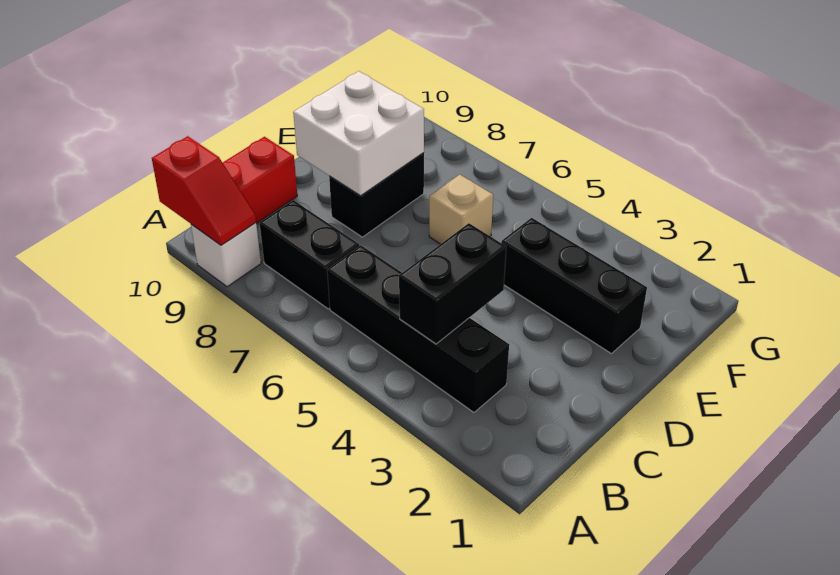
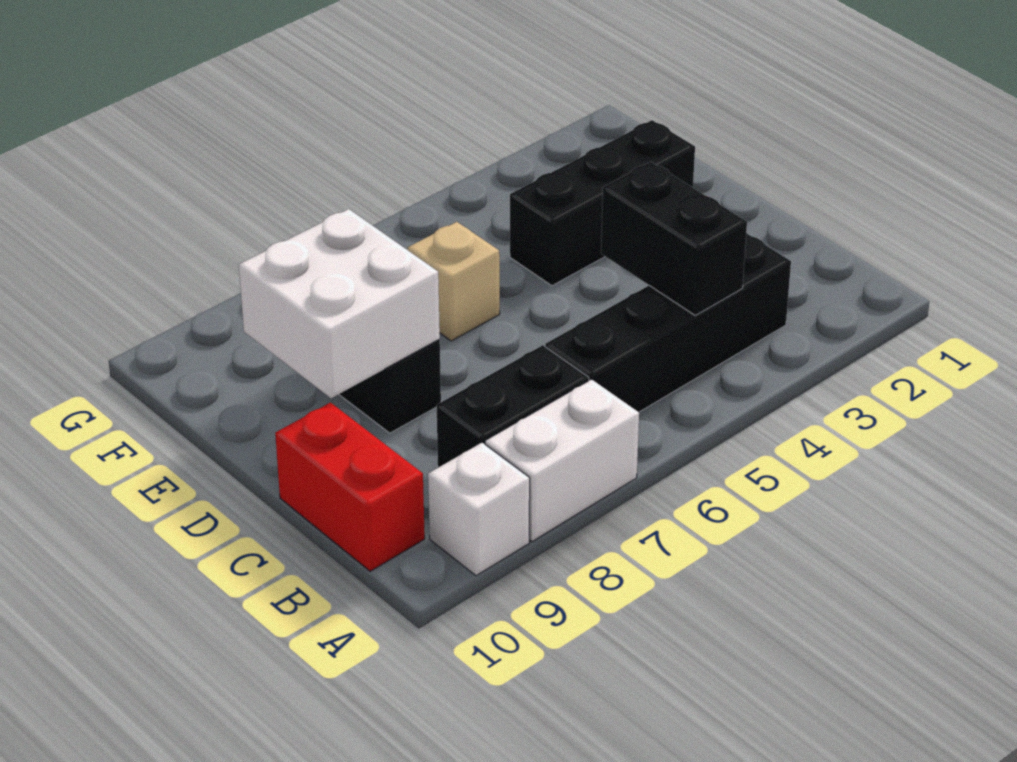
none -> white 1x2 brick [485,379,639,542]
red 1x2 slope [152,136,256,245] -> none

